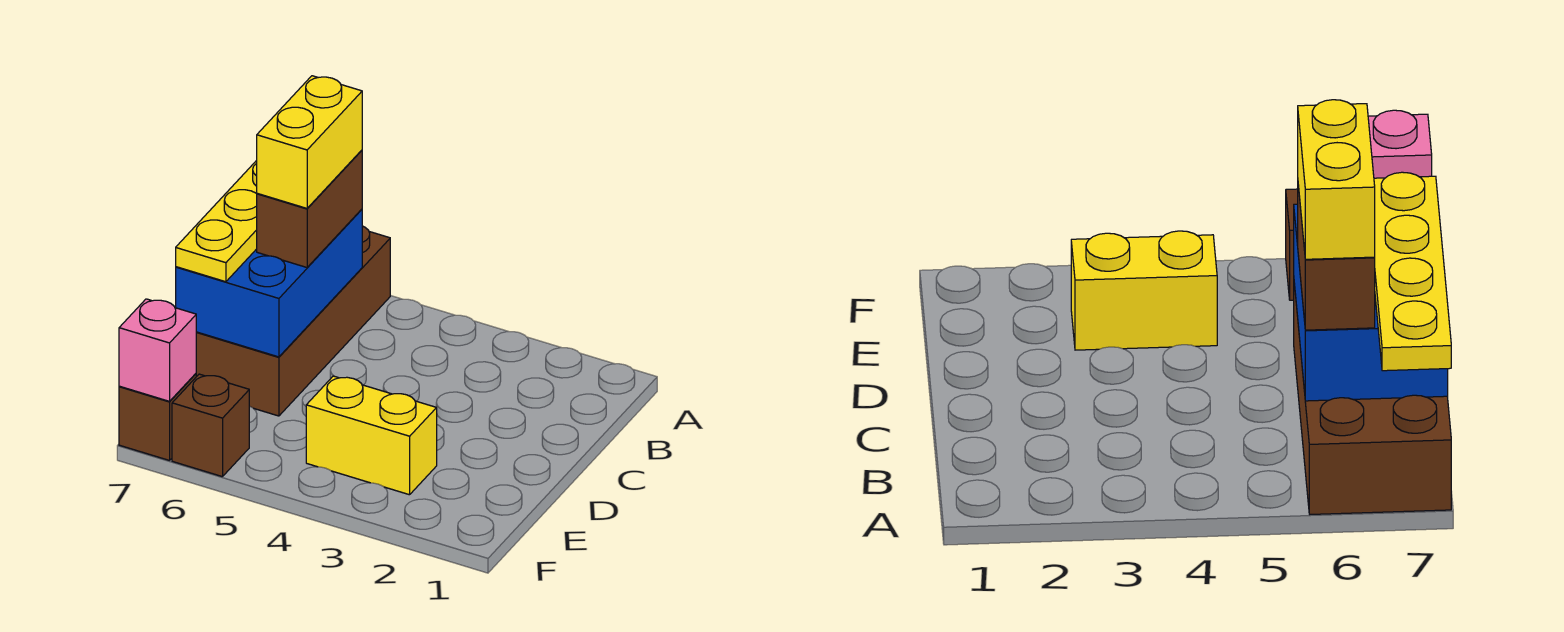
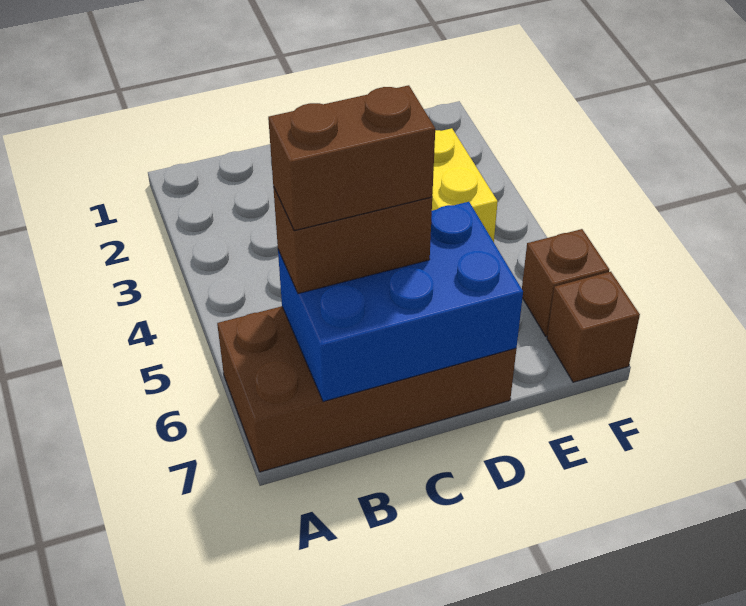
yellow 1x4 plate [176,160,257,282] -> none
yellow 1x2 brick [257,76,362,208] -> brown 1x2 brick [268,85,435,231]
pink 1x1 brick [119,299,196,401] -> none

